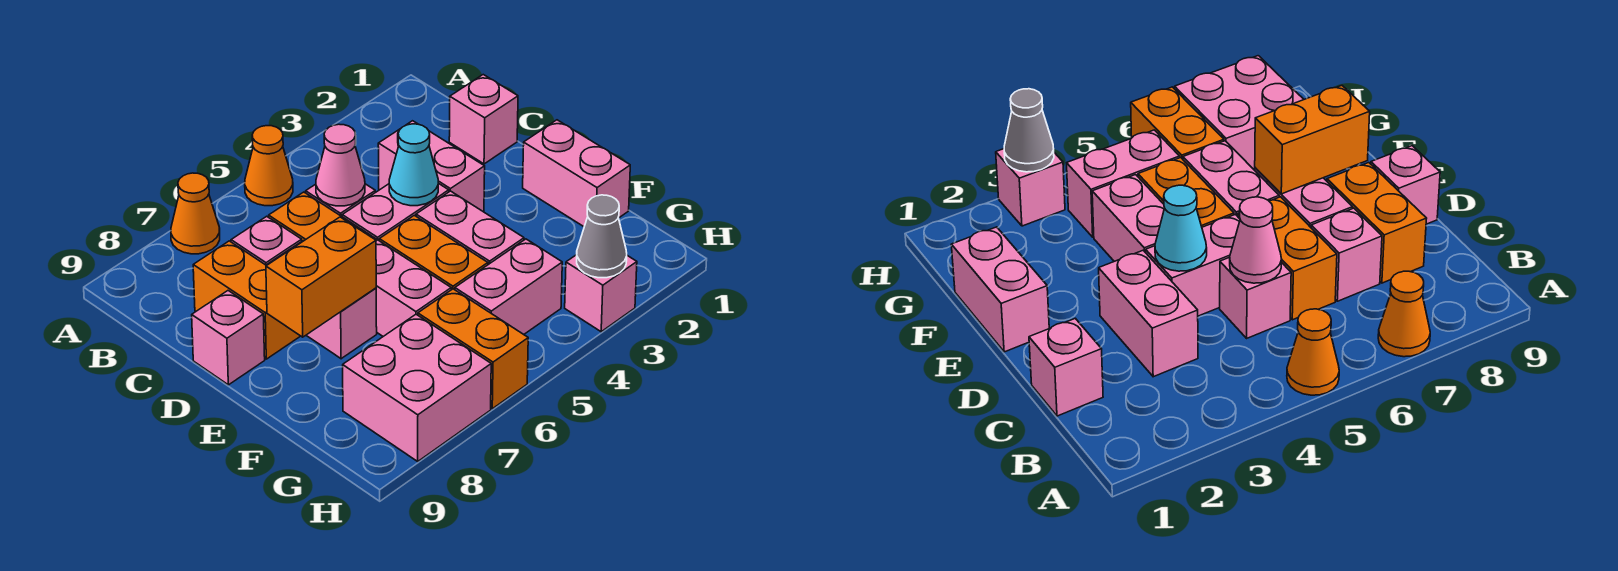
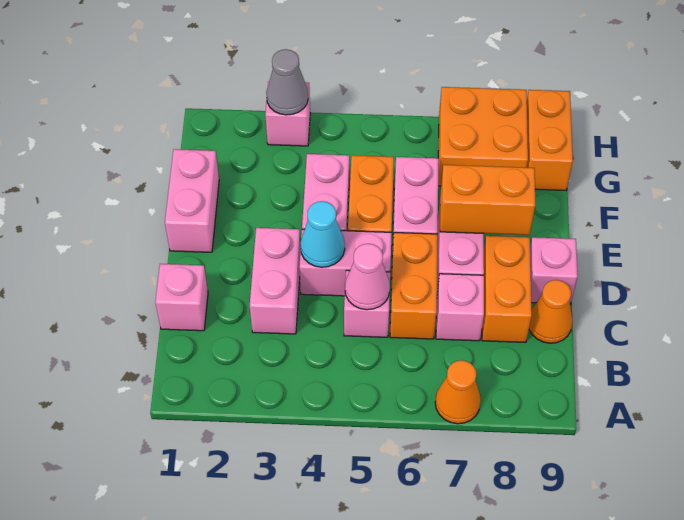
orange 1x1 cone [245,126,293,206] -> orange 1x1 cone moved to [529,280,573,343]
pink 1x2 brick [455,239,562,334] -> none
orange 1x2 brick [418,289,528,409] -> orange 1x2 brick moved to [527,90,573,190]
pink 2x2 brick [343,314,491,461] -> orange 2x2 brick [438,87,528,186]

